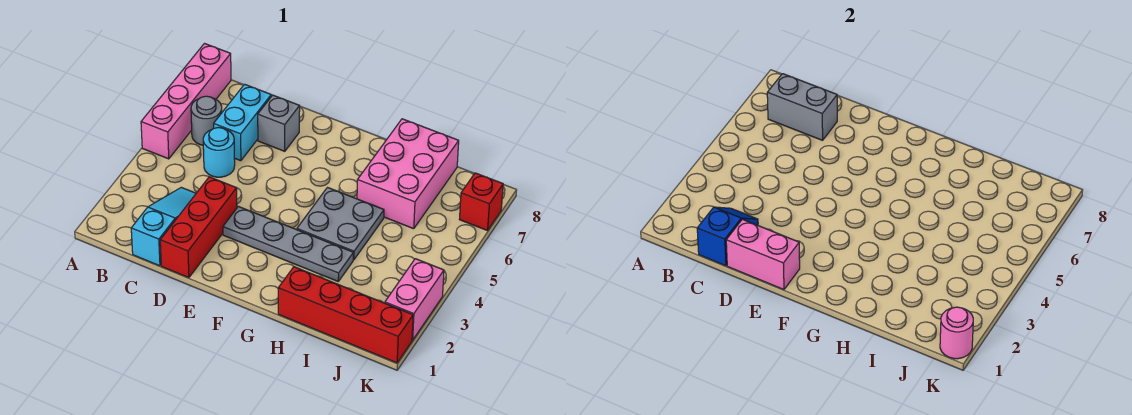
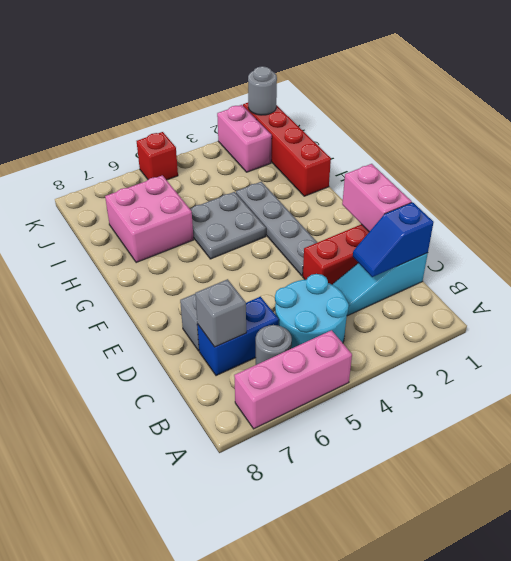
pink 1x4 brick [141,44,231,159] -> pink 1x3 brick [234,330,352,429]
grey 1x2 brick [767,74,837,140] -> grey 1x1 brick [195,279,246,347]
cyan 1x1 round brick [203,128,235,177] -> cyan 2x2 round brick [275,274,349,348]
cyan 1x2 brick [214,84,271,161] -> blue 1x2 brick [197,297,279,376]
pink 2x3 brick [357,119,459,229] -> pink 2x2 brick [105,175,194,263]
pink 1x1 round brick [940,307,973,359] -> grey 1x1 round brick [248,66,277,115]
pink 1x2 brick [385,259,444,340] -> pink 1x2 brick turned to [217,105,272,172]
red 1x1 brick [459,173,503,231] -> red 1x1 brick moved to [137,132,178,180]

